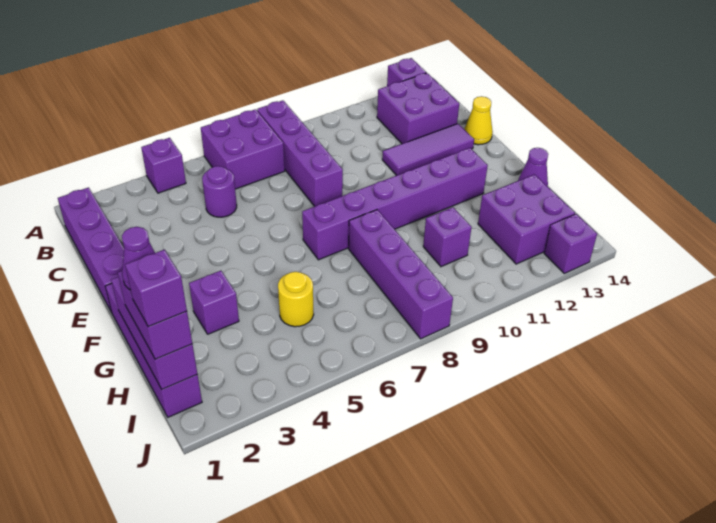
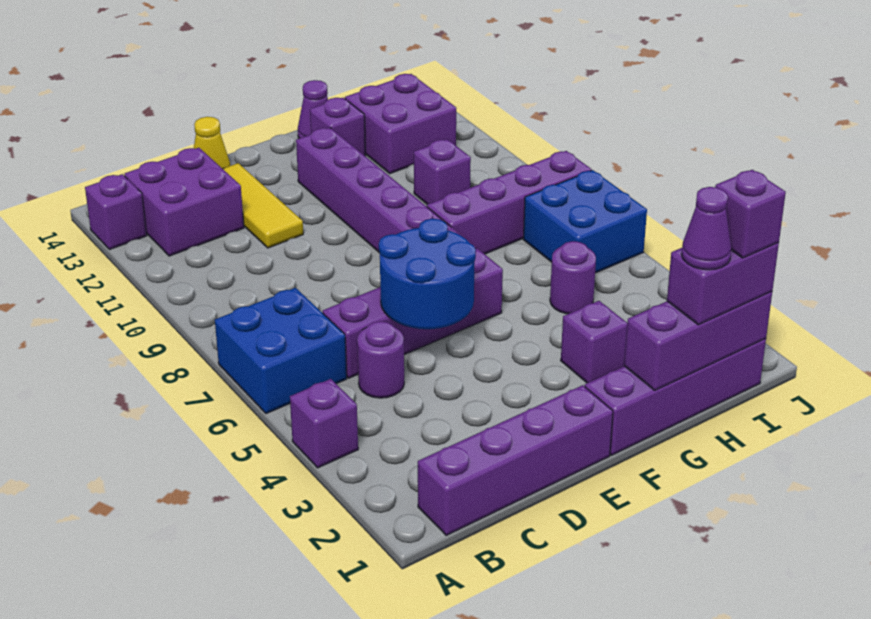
purple 2x2 brick [201,109,285,189] -> blue 2x2 brick [215,288,347,414]
purple 1x4 brick [257,100,343,206] -> purple 1x4 brick moved to [323,248,503,378]
none -> blue 2x2 round brick [379,219,476,329]
purple 1x3 tile [382,124,474,176] -> yellow 1x3 tile [223,163,303,248]
yellow 1x1 round brick [278,272,314,327] -> purple 1x1 round brick [550,241,596,314]
none -> blue 2x2 brick [523,170,647,273]
purple 1x1 brick [544,214,597,273] -> purple 1x1 brick moved to [310,98,366,156]

